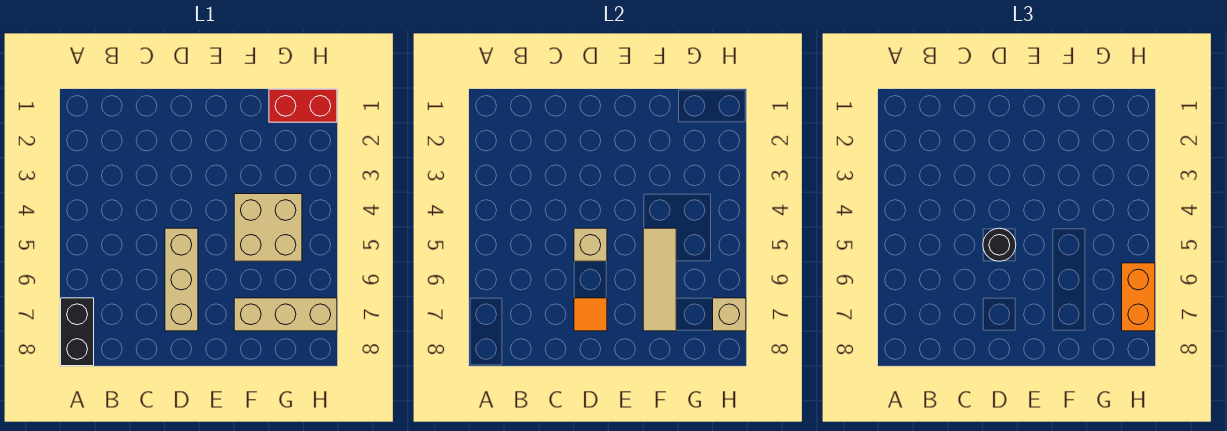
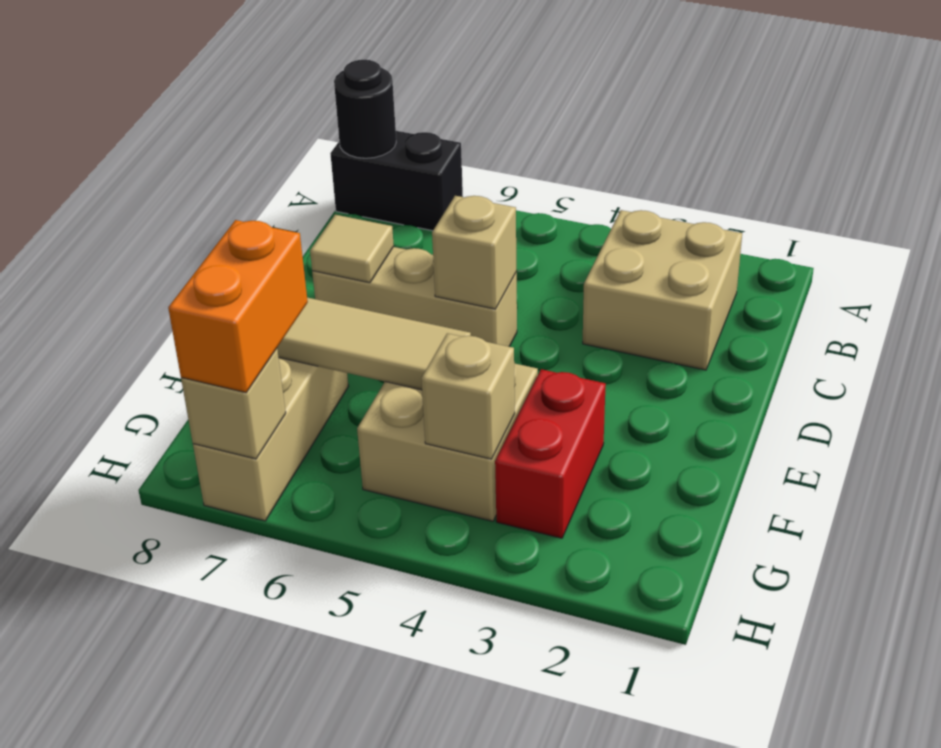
none -> tan 2x2 brick [583,210,742,370]
black 1x1 round brick [983,228,1016,261] -> black 1x1 round brick moved to [334,60,396,158]
orange 1x1 tile [574,298,607,331] -> tan 1x1 tile [310,215,394,283]
red 1x2 brick [269,89,337,122] -> red 1x2 brick moved to [495,369,606,538]
none -> tan 1x1 brick [421,333,515,459]
orange 1x2 brick [1122,263,1155,331] -> orange 1x2 brick turned to [168,220,308,392]

